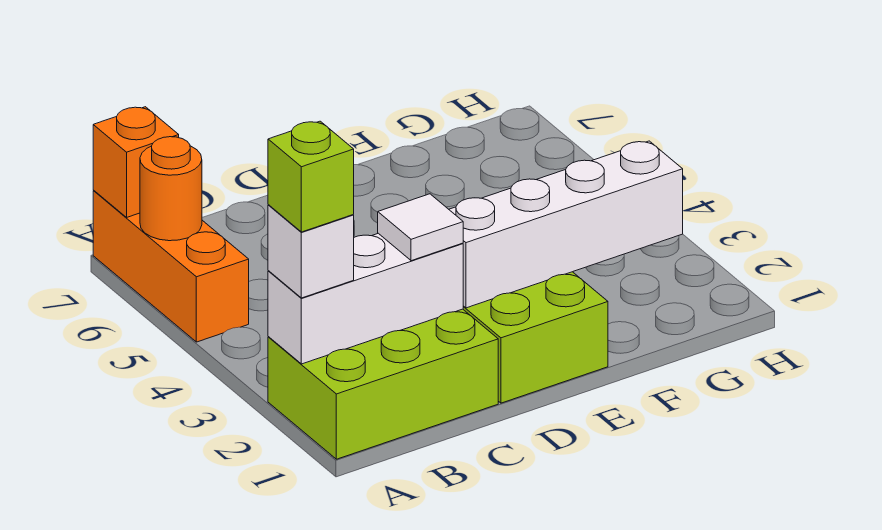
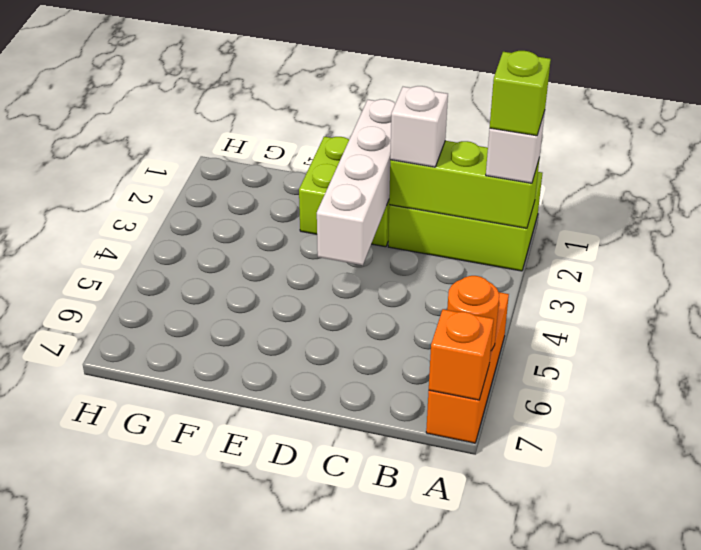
white 1x3 brick [268,233,463,364] -> lime 1x3 brick [389,141,540,228]
white 1x1 tile [378,194,463,261] -> white 1x1 brick [390,86,448,167]
white 1x4 brick [449,141,683,308] -> white 1x4 brick turned to [317,99,395,265]

